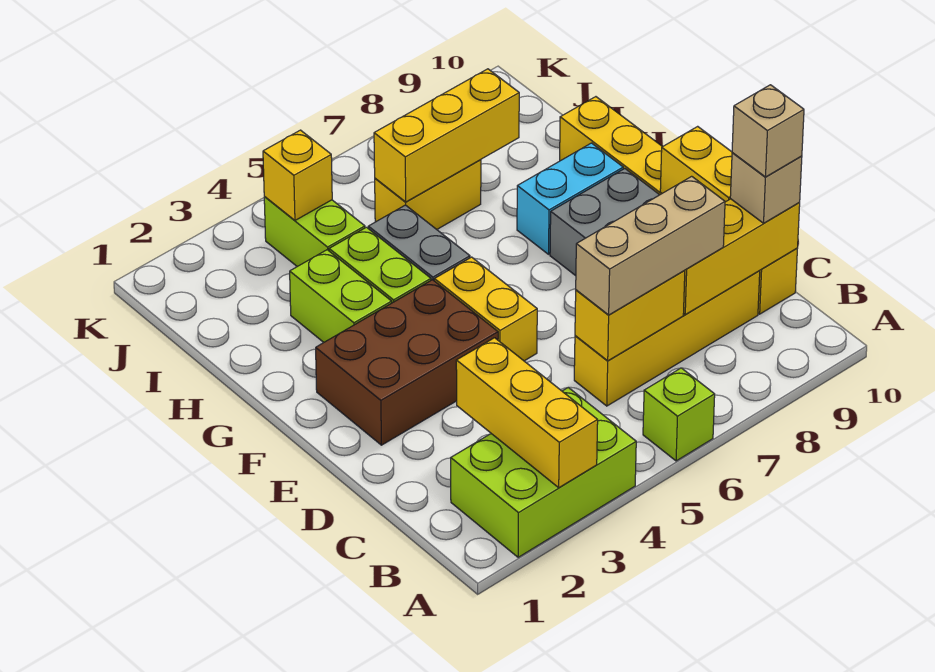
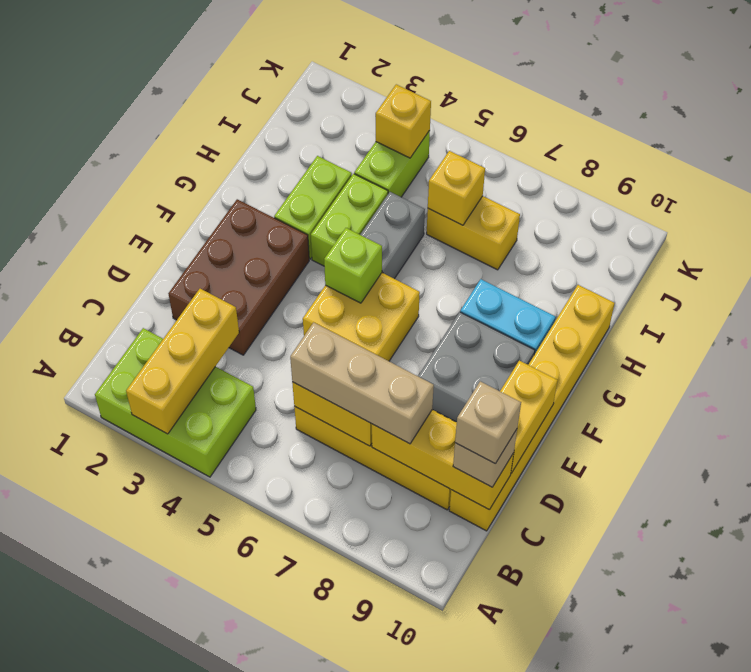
lime 1x1 brick [643,368,715,461] -> lime 1x1 brick moved to [324,228,382,303]
brown 2x3 brick [316,280,498,445] -> brown 2x3 brick turned to [168,199,309,355]
yellow 1x2 brick [434,257,537,361] -> yellow 2x2 brick [303,273,420,361]
yellow 1x3 brick [374,69,519,202] -> yellow 1x1 brick [428,151,485,225]

